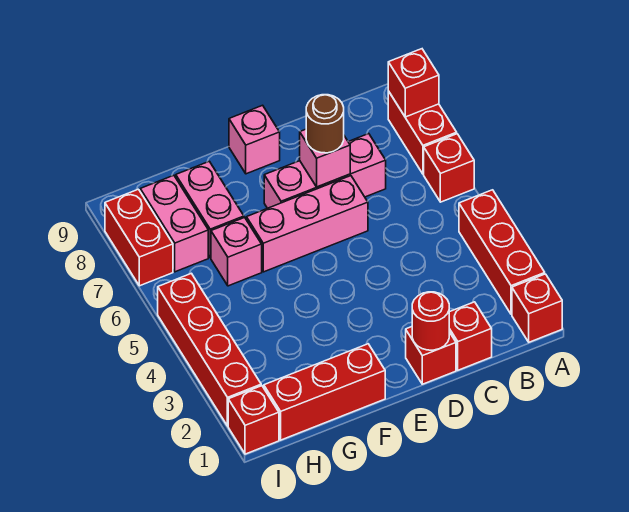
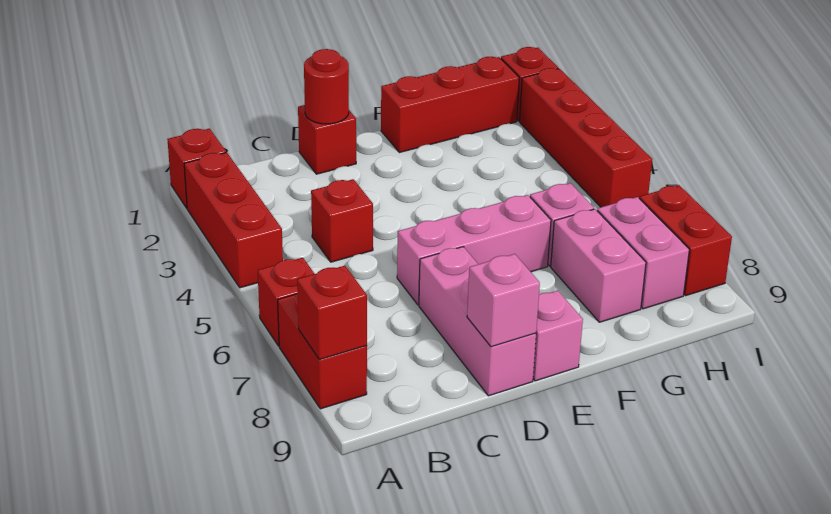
red 1x1 brick [449,302,492,370] -> red 1x1 brick moved to [311,179,373,262]
pink 1x3 brick [264,134,386,208] -> pink 1x3 brick turned to [419,247,536,396]
pink 1x1 brick [300,129,350,187] -> pink 1x1 brick moved to [467,254,540,347]
brown 1x1 round brick [306,95,344,153] -> none

